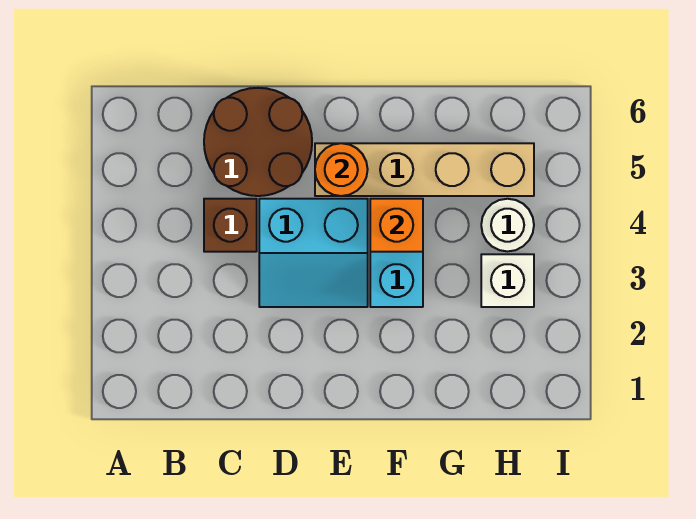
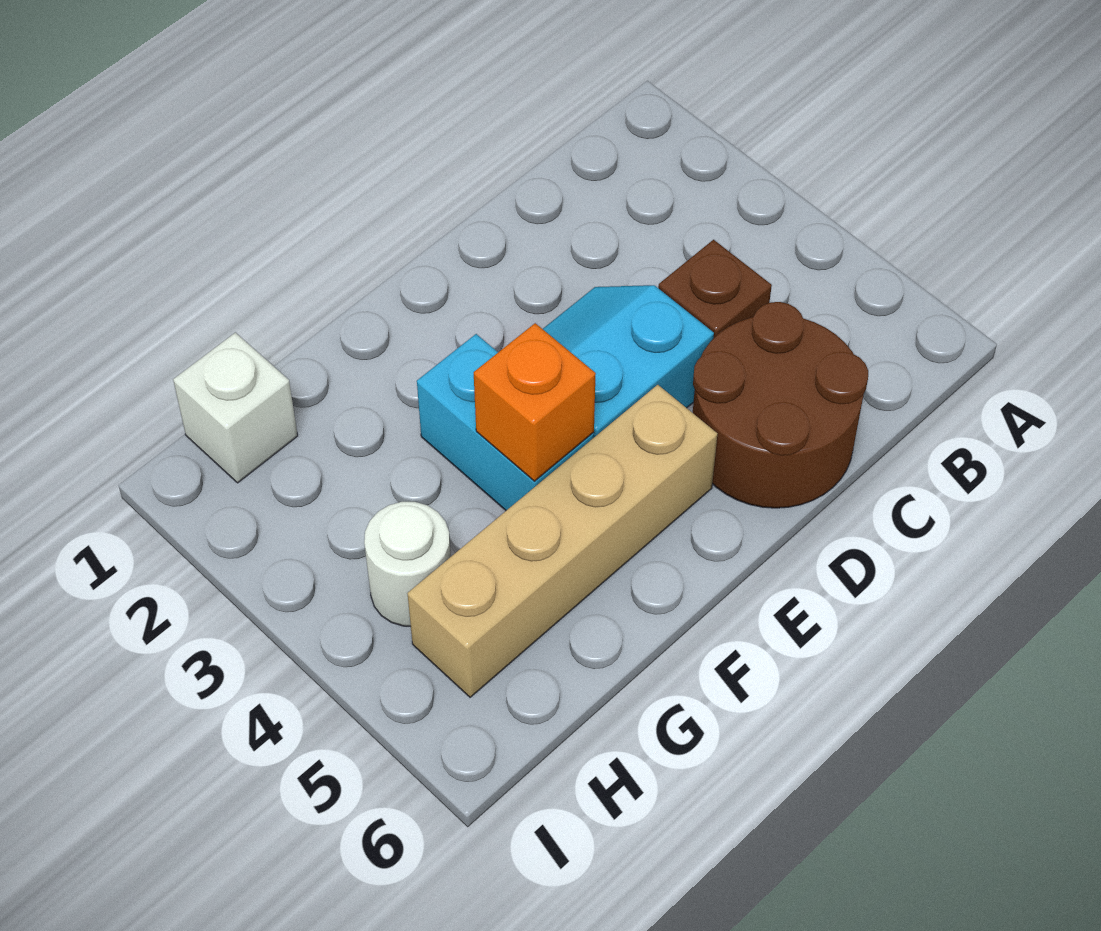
orange 1x1 round brick [315,143,368,196] -> none
white 1x1 brick [481,254,534,307] -> white 1x1 brick moved to [173,333,298,483]

